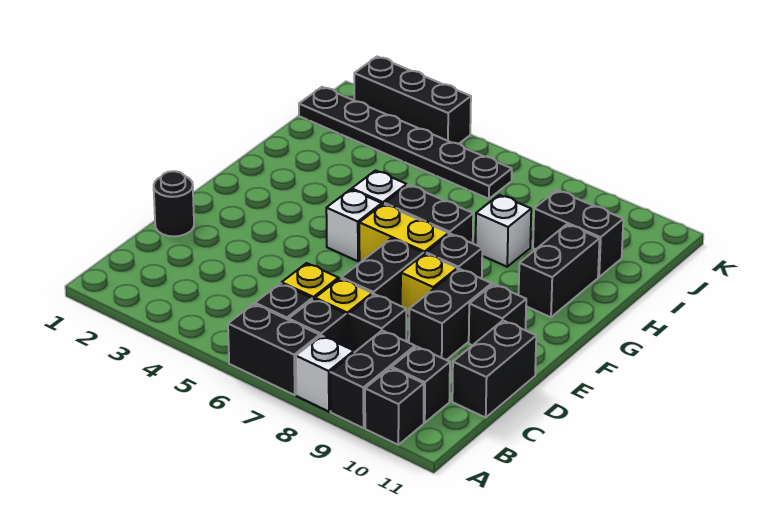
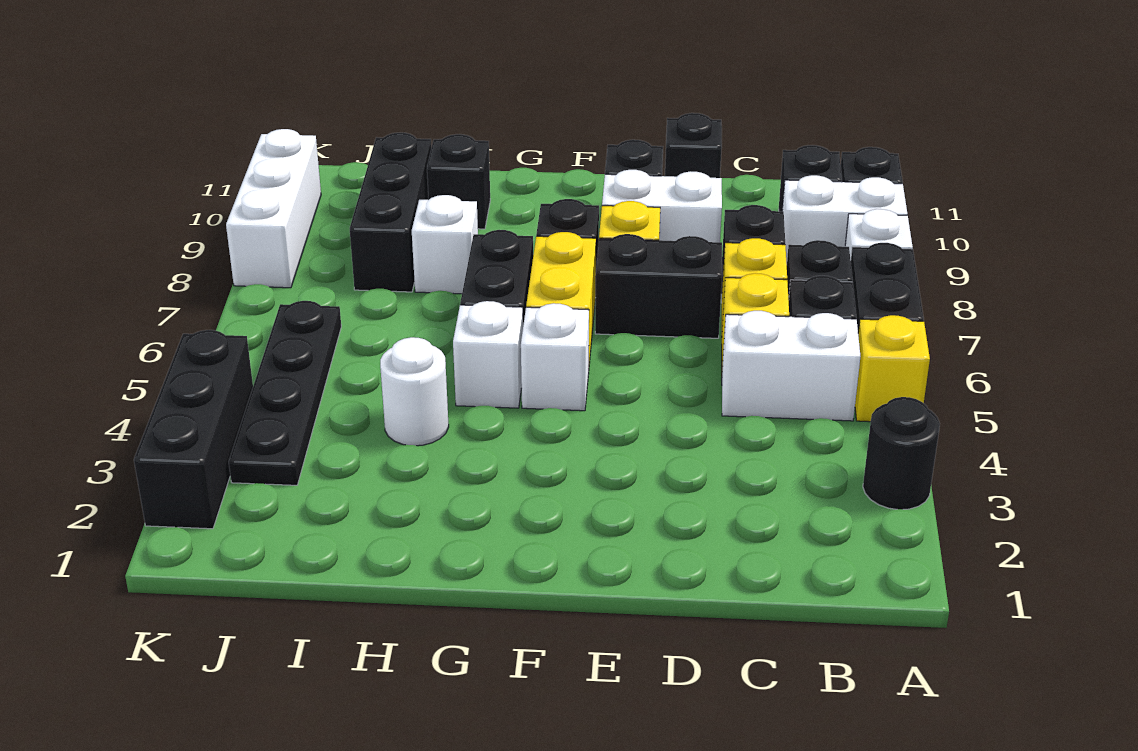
none -> yellow 1x1 brick [855,315,930,422]
black 1x2 brick [330,331,415,428] -> white 1x2 brick [782,175,907,263]
none -> white 1x2 brick [722,311,861,421]
black 1x2 brick [452,321,536,418] -> black 1x1 brick [665,113,722,178]
black 1x1 round brick [154,171,194,236] -> black 1x1 round brick moved to [863,397,940,510]
black 1x2 brick [409,269,492,360] -> white 1x2 brick [602,170,722,242]
black 1x2 brick [519,224,600,317] -> black 1x1 brick [427,134,490,229]
none -> white 1x1 round brick [380,337,449,446]
black 1x2 brick [533,190,623,277] -> black 1x3 brick [350,133,431,292]
black 1x6 plate [299,87,512,199] -> black 1x4 plate [229,301,341,485]
none -> white 1x3 brick [226,129,321,288]

